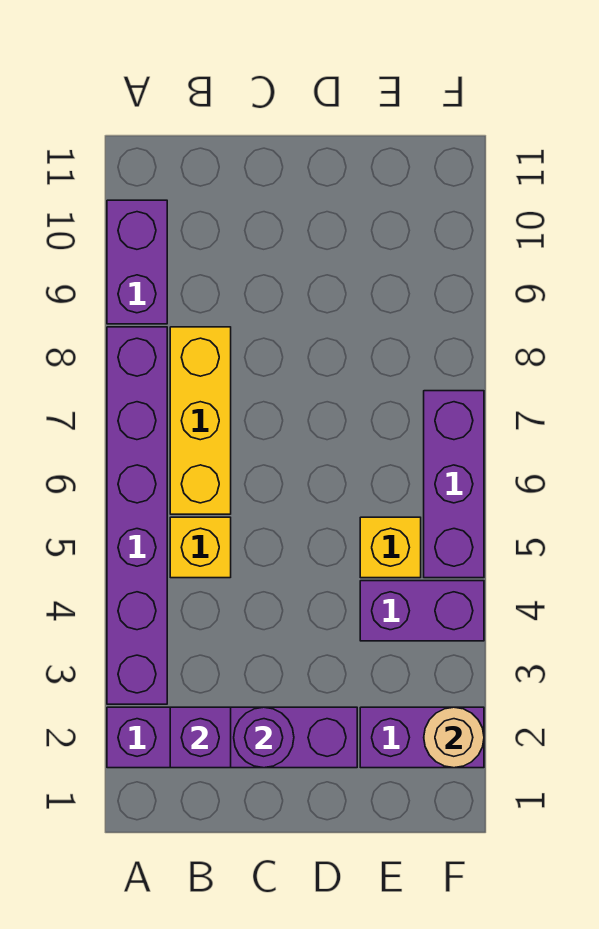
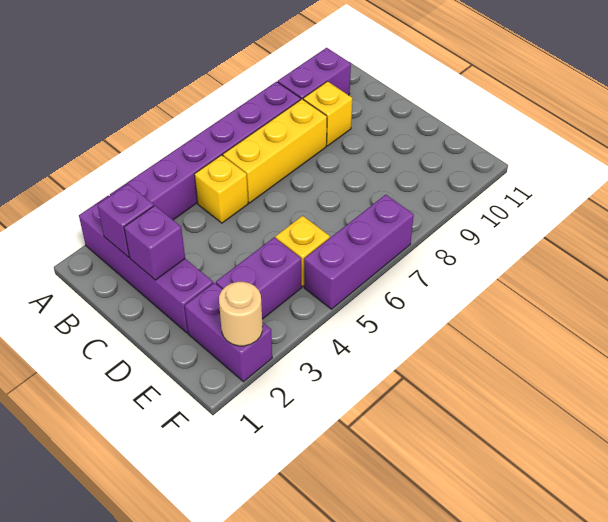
none -> yellow 1x1 brick [303,81,352,146]
purple 1x1 round brick [234,707,294,768] -> purple 1x1 brick [124,206,185,280]
purple 1x2 brick [360,581,484,641] -> purple 1x2 brick turned to [216,238,302,319]

